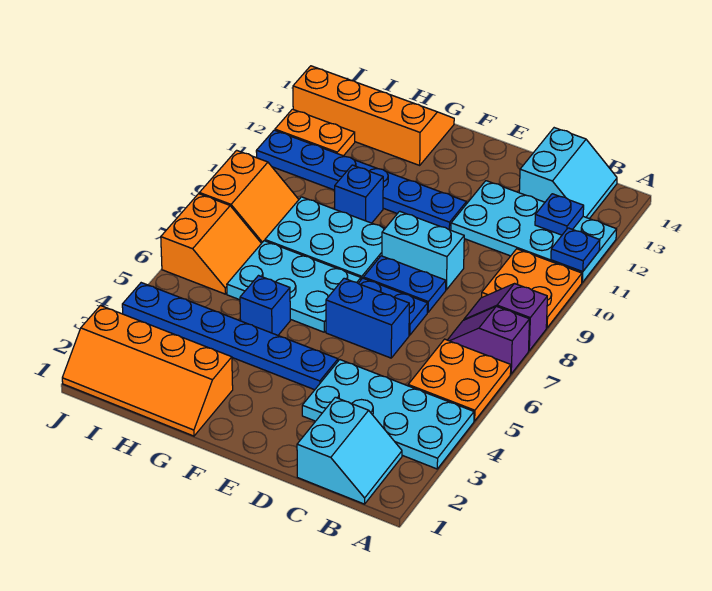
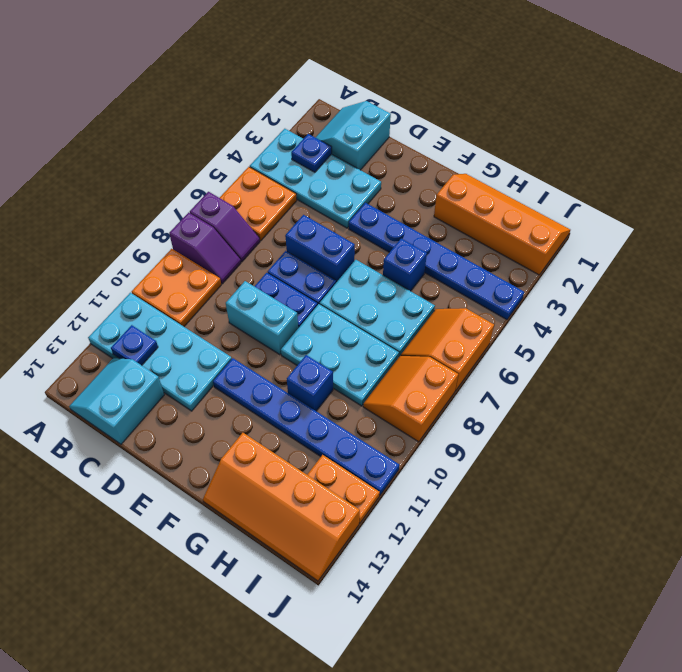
blue 1x1 plate [551,228,600,272] -> blue 1x1 plate moved to [291,134,332,172]

